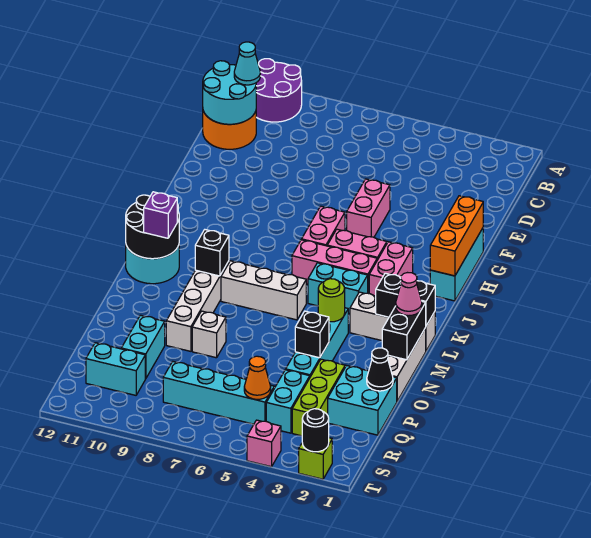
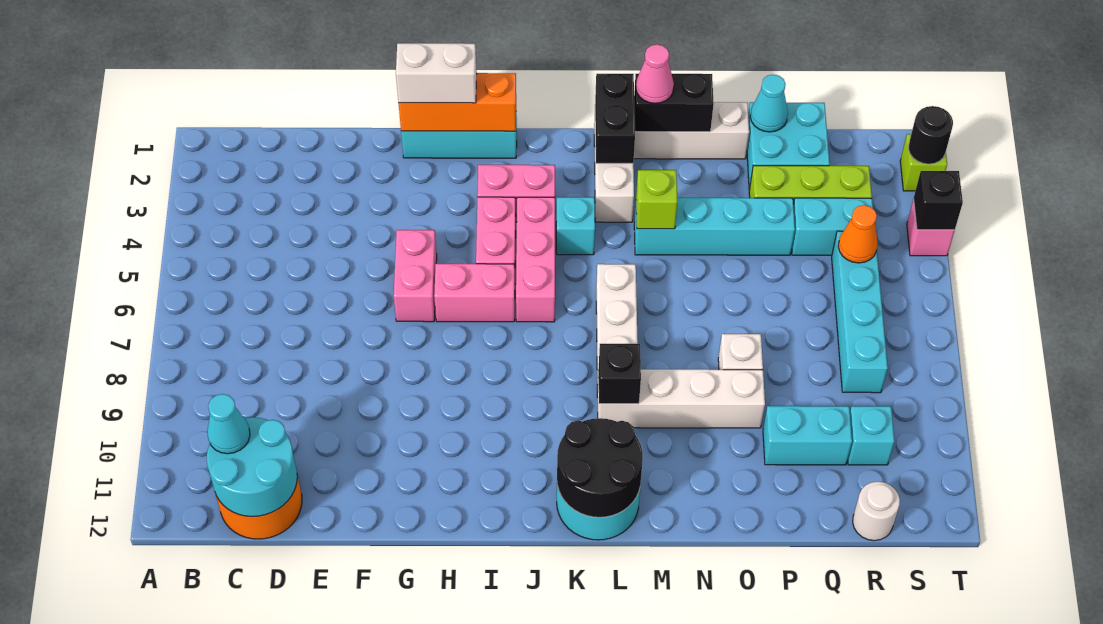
purple 2x2 round brick [256,59,302,122] -> none
pink 1x2 brick [347,179,390,237] -> pink 1x2 brick turned to [394,230,437,322]
none -> white 1x2 brick [396,43,477,103]
cyan 1x2 brick [308,263,368,314] -> cyan 1x1 brick [556,197,595,255]
purple 1x1 brick [144,192,177,238] -> none
lime 1x1 round brick [318,279,345,322] -> lime 1x1 brick [636,170,677,229]
black 1x1 brick [295,311,329,358] -> black 1x1 brick moved to [914,171,963,230]
black 1x1 cone [367,348,393,391] -> cyan 1x1 cone [750,75,788,132]
cyan 1x2 brick [86,343,145,395] -> cyan 1x1 brick [848,406,894,465]
none -> white 1x1 round brick [853,482,900,541]

